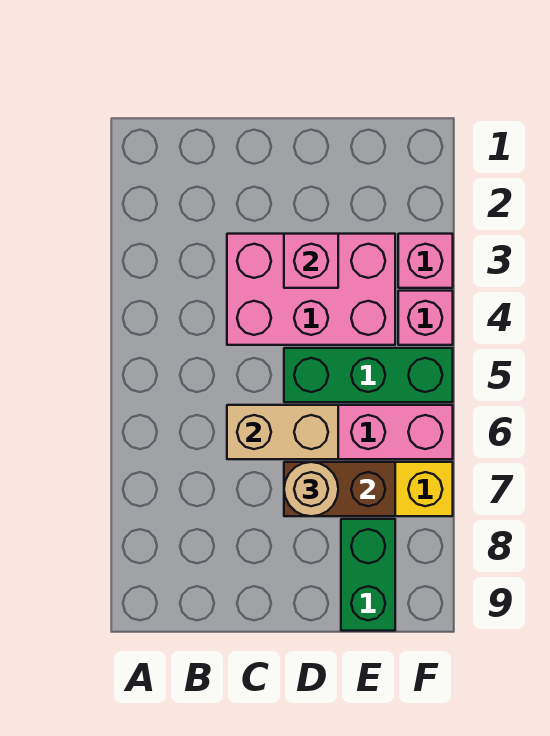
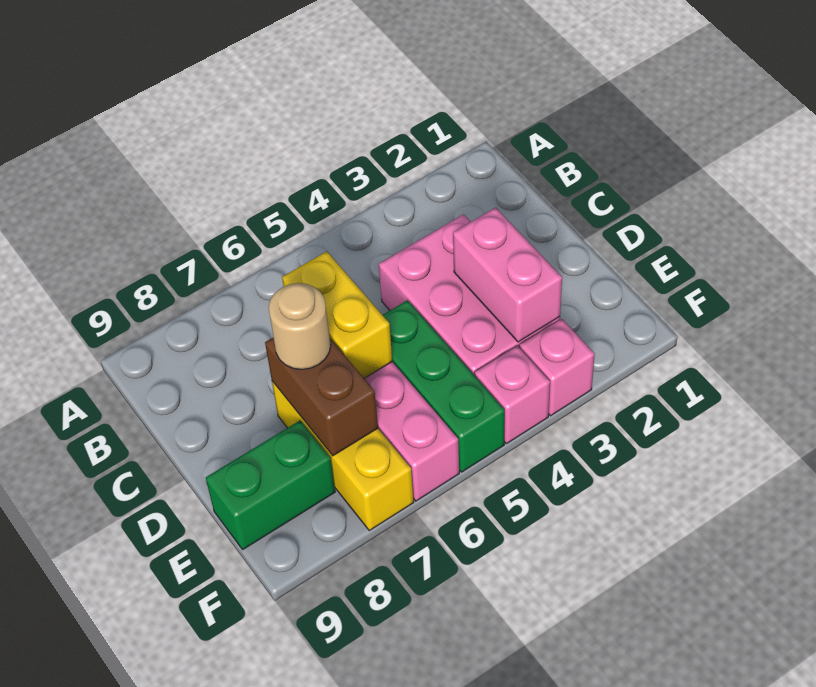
tan 1x2 brick [227,405,338,459] -> yellow 1x2 brick [282,251,392,378]
pink 1x1 brick [284,234,338,288] -> pink 1x2 brick [453,208,562,342]

